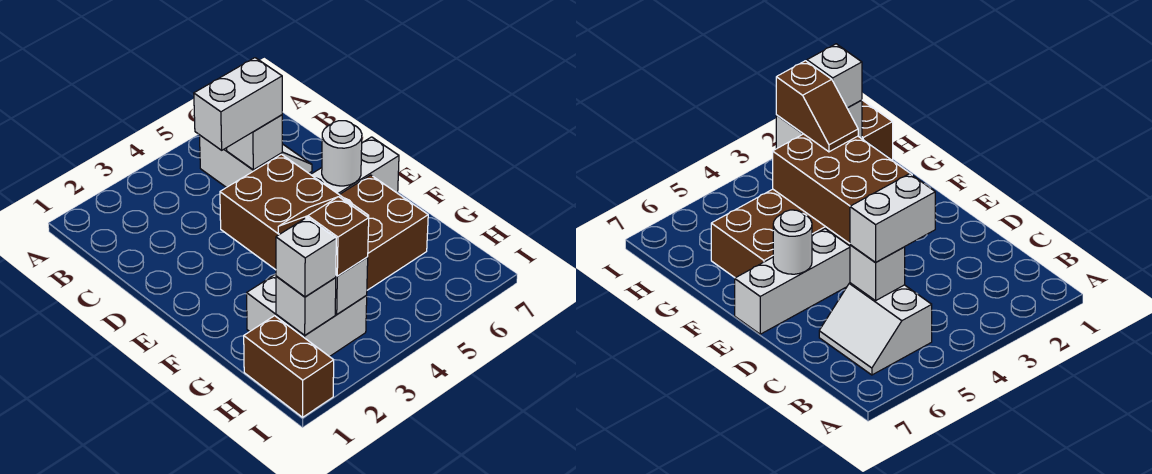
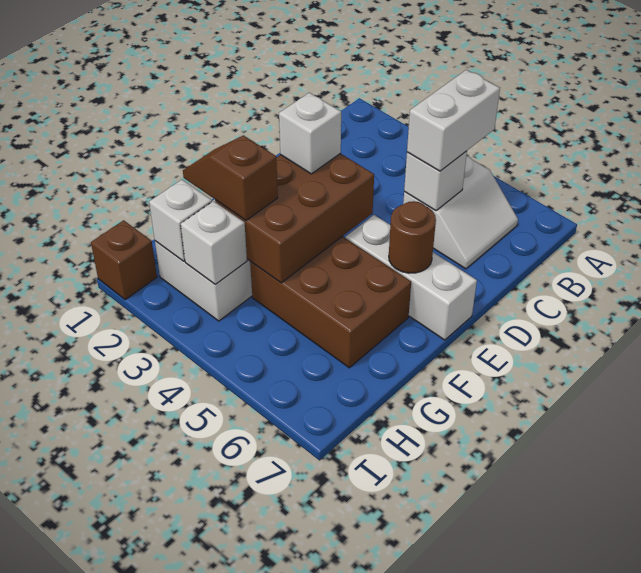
white 1x2 brick [194,58,282,150] -> white 1x2 brick turned to [407,70,500,171]
white 1x1 round brick [322,121,362,186] -> brown 1x1 round brick [389,201,436,273]
brown 1x2 slope [278,197,369,276] -> brown 1x2 slope turned to [183,135,278,220]
brown 1x2 brick [244,316,334,417] -> brown 1x1 brick [91,220,157,299]
white 1x1 brick [276,218,336,297] -> white 1x1 brick moved to [279,93,341,174]

